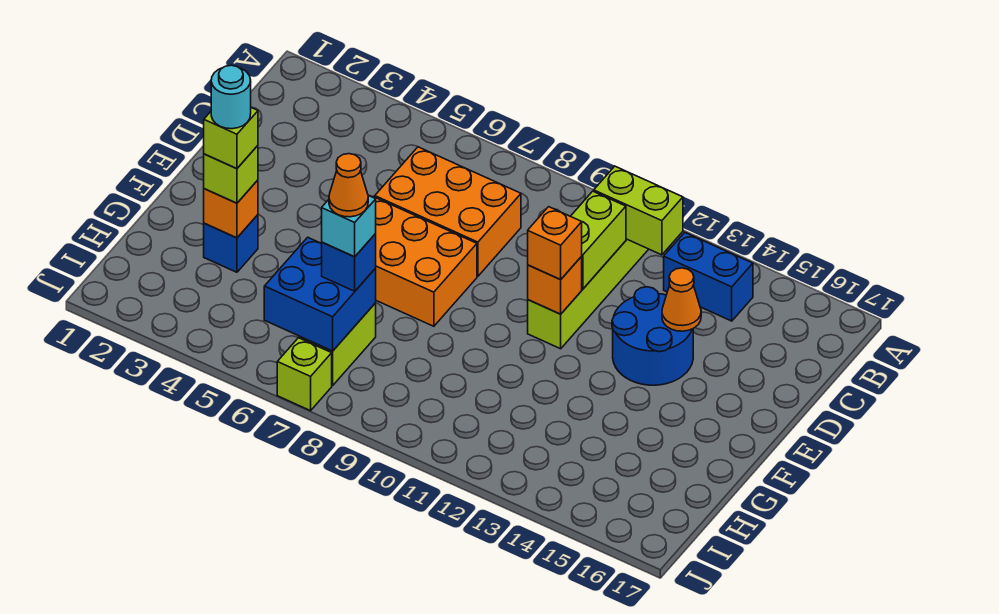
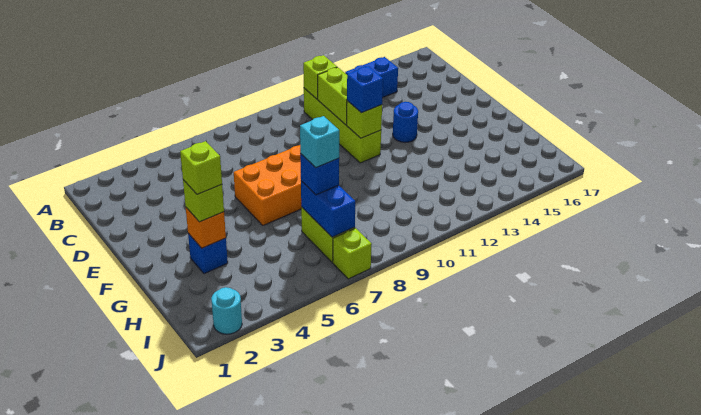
lime 1x2 brick [594,166,683,255] -> lime 1x1 brick [303,55,337,99]
orange 2x3 brick [375,147,521,276] -> none
blue 2x2 round brick [612,287,693,385] -> blue 1x1 round brick [393,102,418,142]
orange 1x1 cone [662,268,701,331] -> none
orange 1x1 brick [528,257,582,314] -> lime 1x1 brick [347,101,382,138]
orange 1x1 brick [528,207,582,280] -> blue 1x1 brick [347,66,383,113]
cyan 1x1 round brick [211,65,251,129] -> cyan 1x1 round brick moved to [211,287,242,334]
blue 2x2 brick [264,237,376,351] -> blue 1x2 brick [301,181,355,237]
orange 1x1 cone [329,154,368,217] -> none

